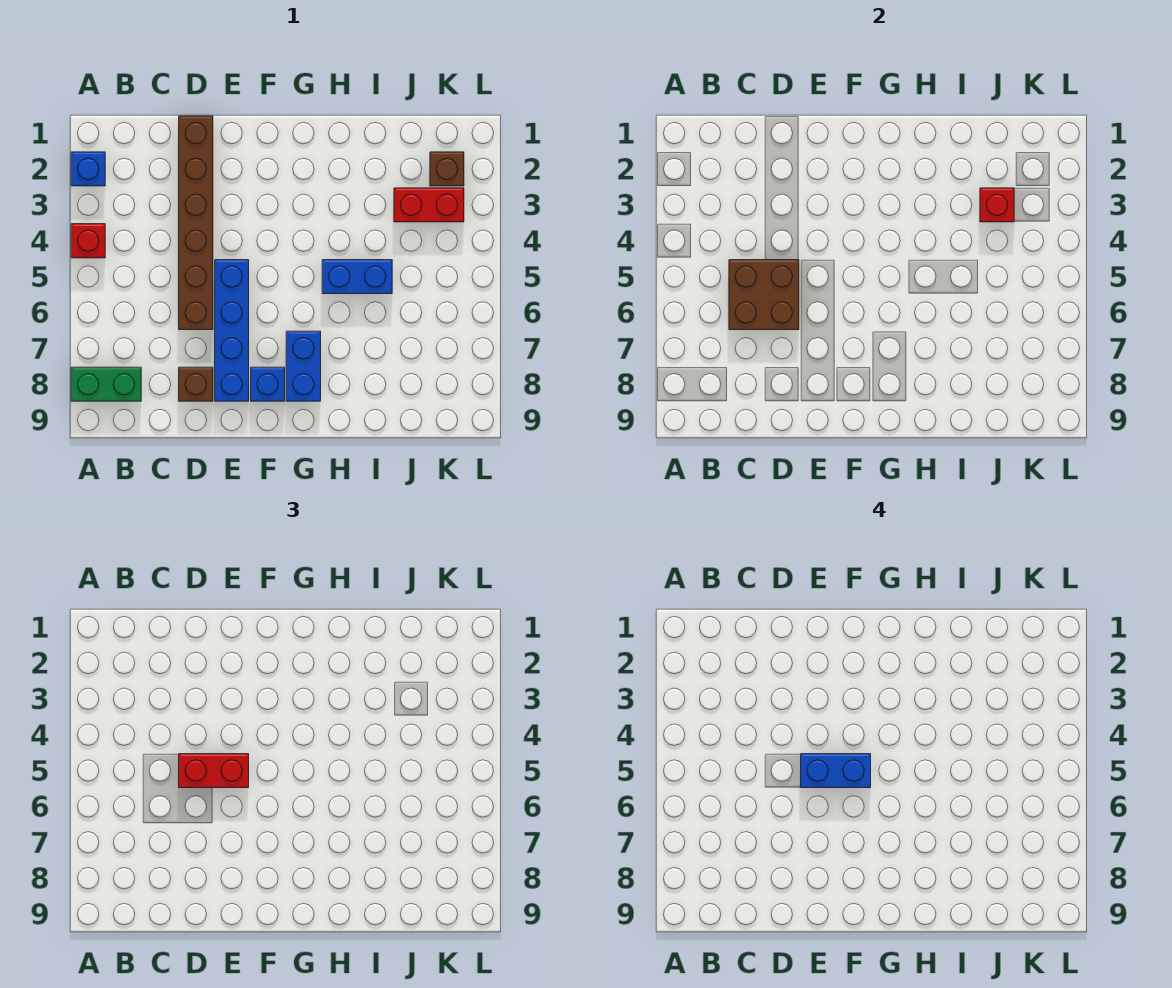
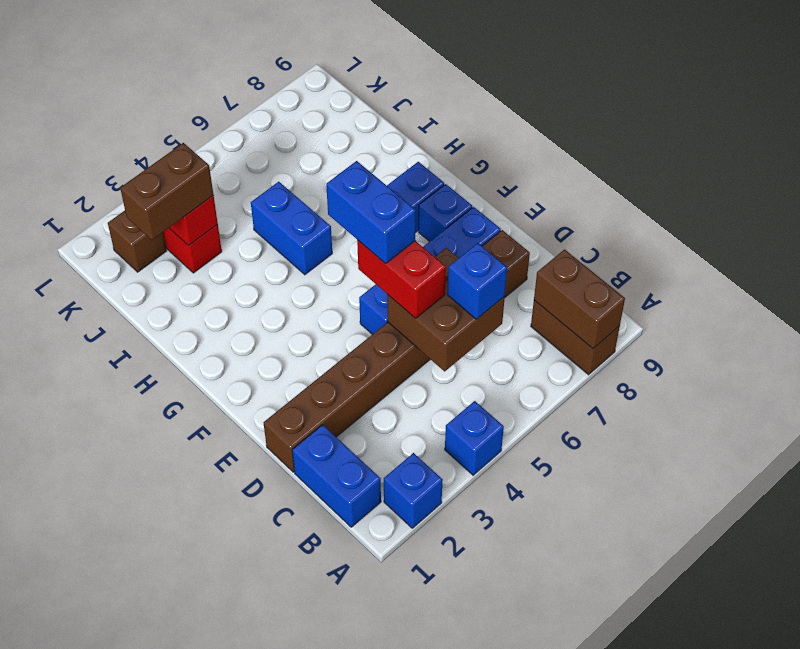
red 1x1 brick [71,224,105,258] -> blue 1x1 brick [445,401,504,475]
green 1x2 brick [71,367,141,401] -> brown 1x2 brick [531,300,620,375]
none -> brown 1x2 brick [534,250,625,348]
none -> blue 1x2 brick [292,425,381,527]
none -> blue 1x1 brick [448,243,507,319]
none -> brown 1x2 brick [120,143,213,240]

